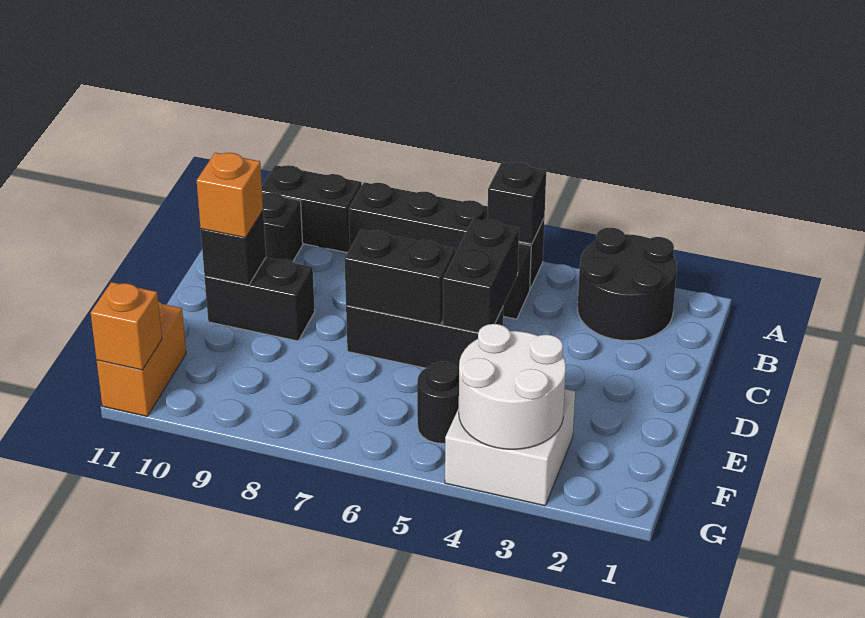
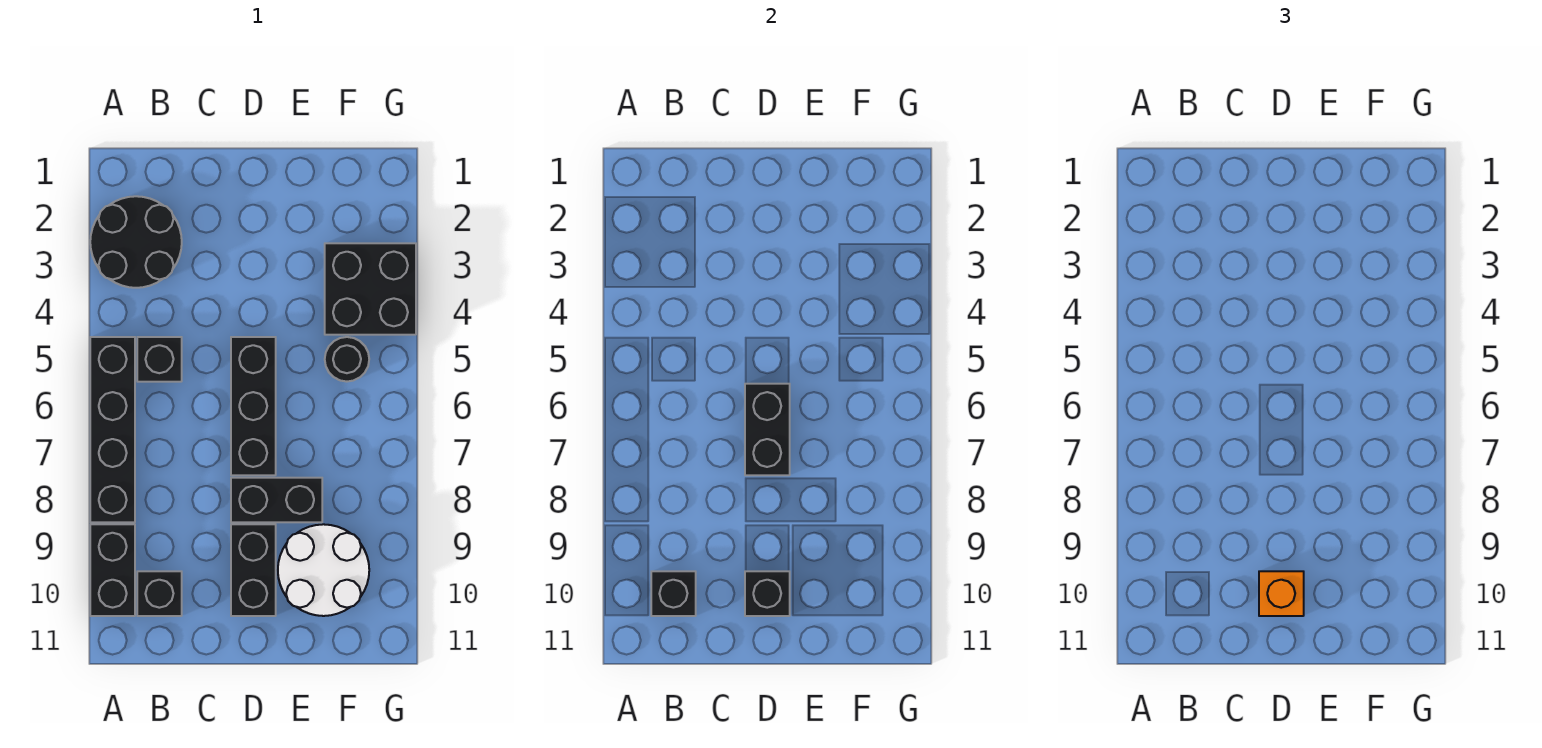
black 1x1 brick [487,162,546,244] -> black 1x1 brick moved to [651,571,696,616]
black 1x2 brick [443,219,519,333] -> black 1x2 brick moved to [231,478,322,522]
white 2x2 brick [445,389,575,506] -> black 2x2 brick [325,243,416,335]
white 2x2 round brick [459,324,566,449] -> white 2x2 round brick moved to [278,524,369,616]
orange 1x2 brick [97,302,186,416] -> none
orange 1x1 brick [91,282,162,370] -> none

